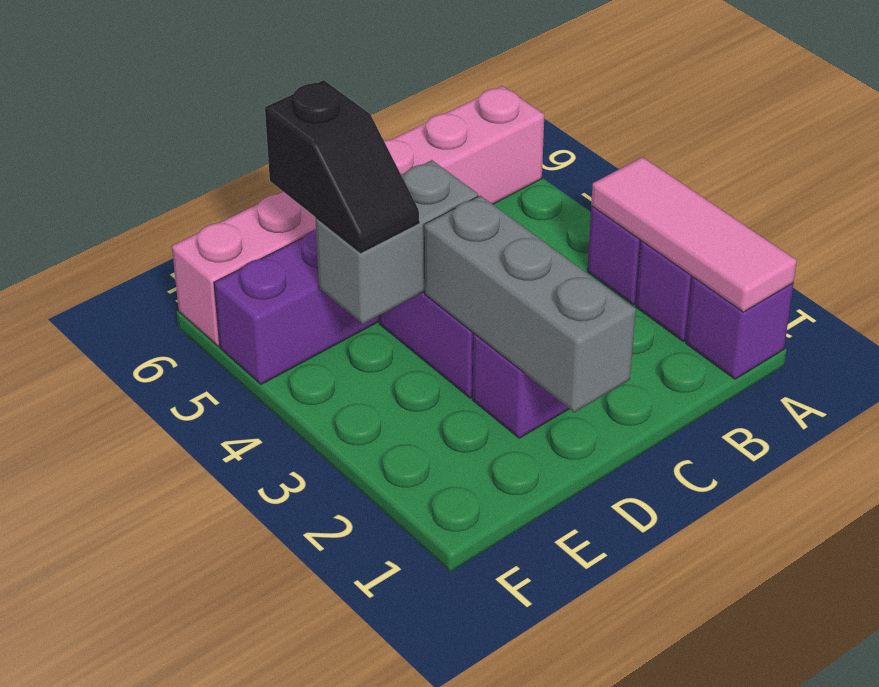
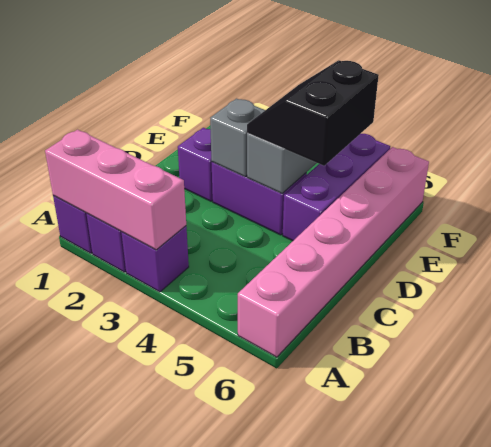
pink 1x3 tile [591,157,797,312] -> pink 1x3 brick [45,130,186,250]
grey 1x3 brick [424,196,636,412] -> grey 1x1 brick [210,99,265,176]
black 1x2 slope [265,80,419,253] -> black 2x2 slope [247,60,379,166]

